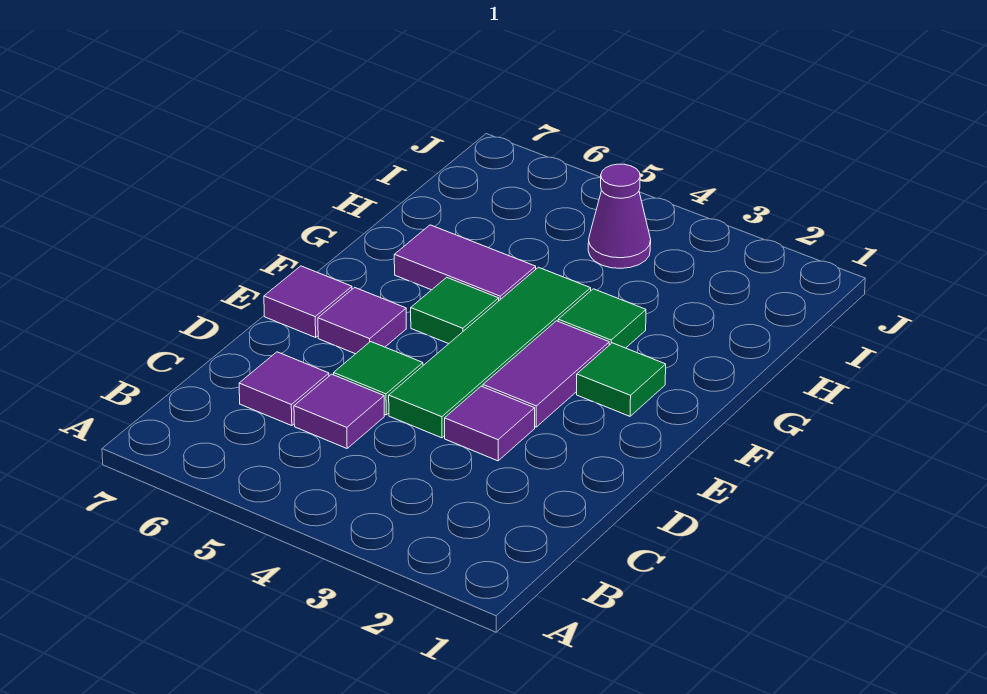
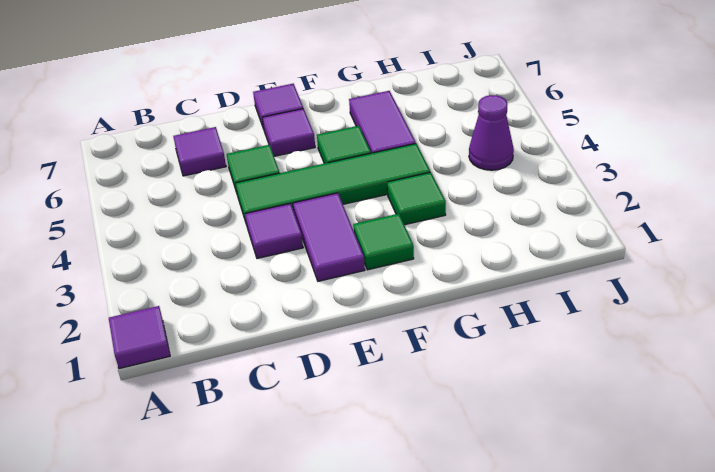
purple 1x1 tile [294,374,384,448] -> purple 1x1 tile moved to [109,306,170,369]
purple 1x2 tile [483,321,609,427] -> purple 1x2 tile turned to [293,193,365,281]

